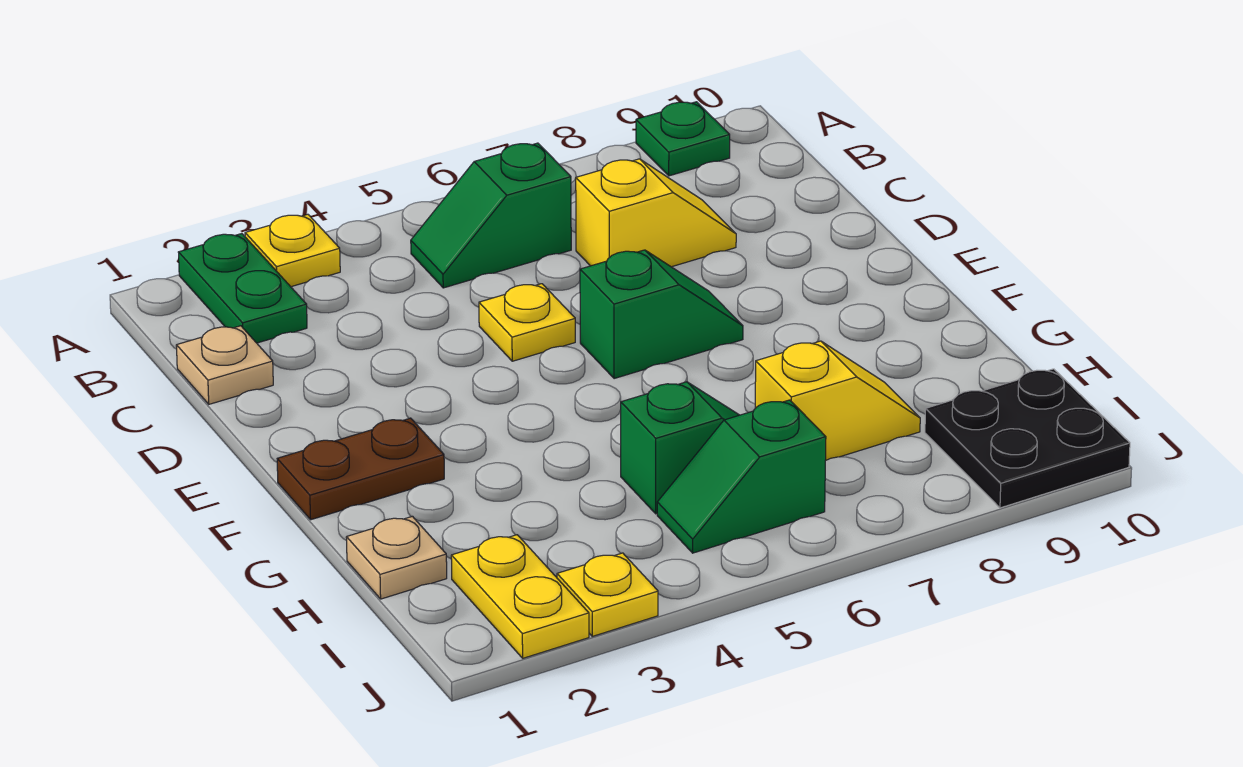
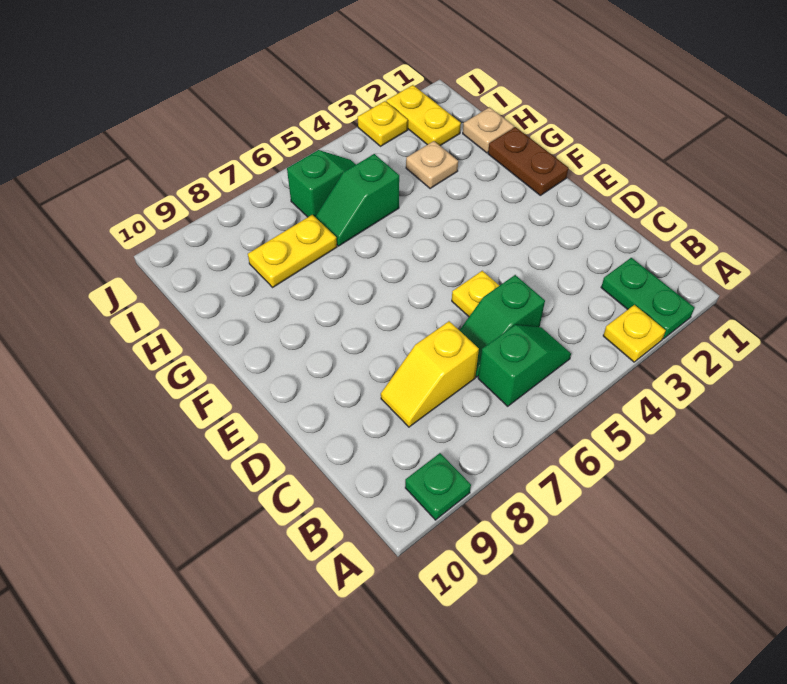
tan 1x1 plate [176,326,273,404] -> tan 1x1 plate moved to [406,141,458,189]
green 1x2 slope [580,250,743,379] -> green 1x2 slope moved to [459,275,545,377]
brown 1x2 plate [277,418,444,520] -> brown 1x2 plate turned to [488,127,568,195]
yellow 1x2 slope [755,341,920,461] -> yellow 1x2 plate [248,215,337,287]
black 2x2 plate [925,369,1130,508] -> none

